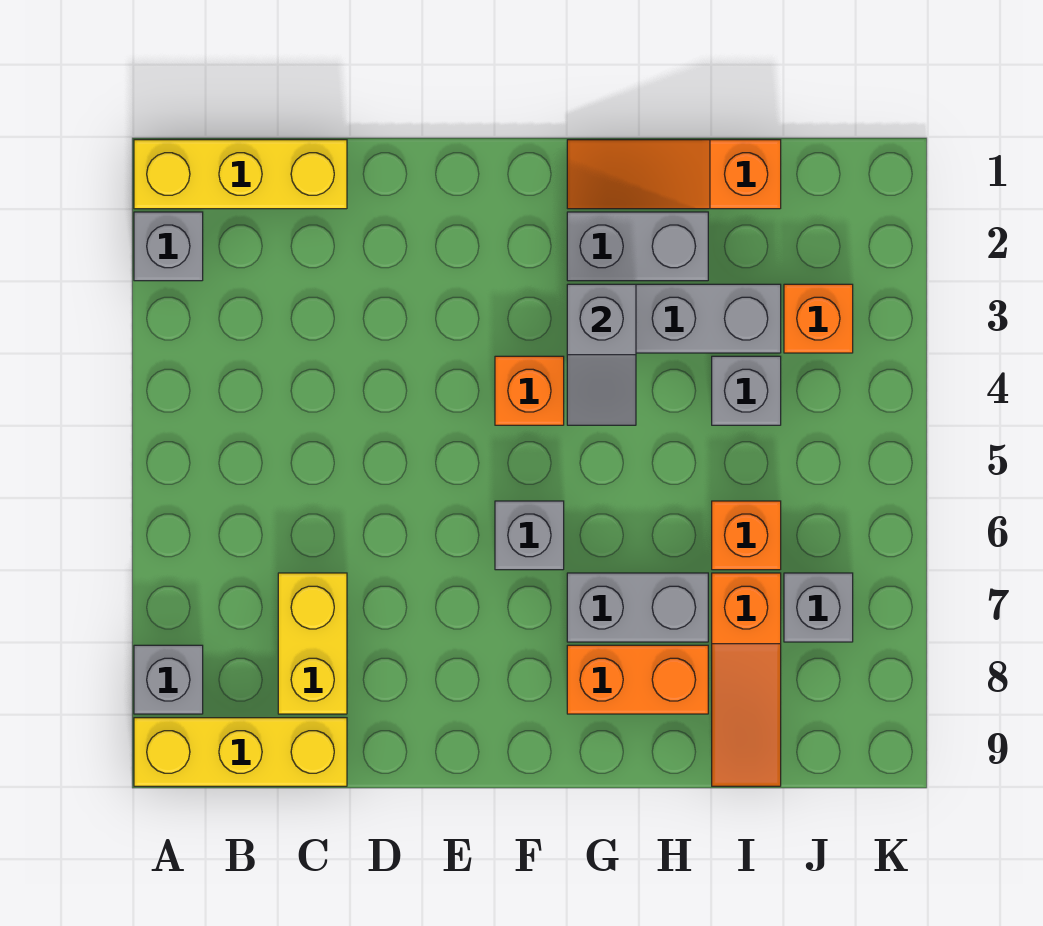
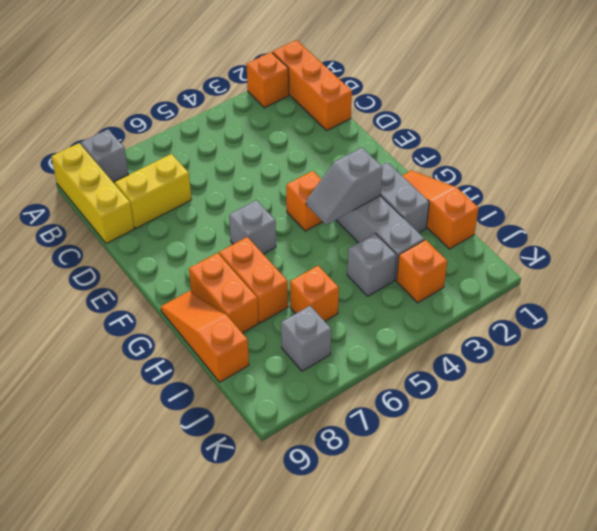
yellow 1x3 brick [134,140,347,209] -> orange 1x3 brick [272,40,352,130]
grey 1x1 brick [134,212,203,281] -> orange 1x1 brick [247,52,289,108]
grey 1x2 brick [567,573,708,642] -> orange 1x2 brick [219,237,288,323]
orange 1x3 slope [712,573,781,786] -> orange 1x3 slope turned to [161,291,249,382]

